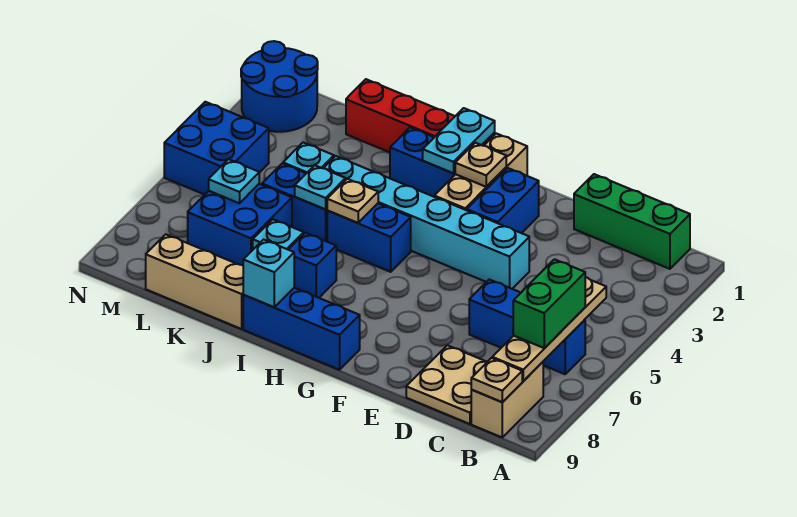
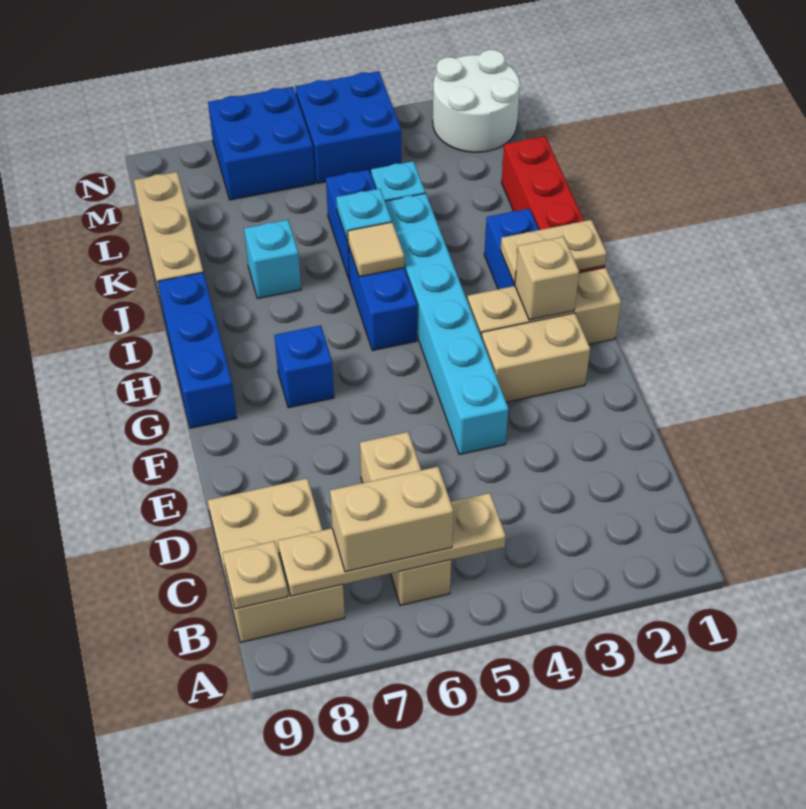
green 1x3 brick [574,174,690,269] -> none
blue 1x3 brick [469,280,585,374] -> tan 1x3 brick [360,432,451,605]
green 1x2 brick [513,259,585,348] -> tan 1x2 brick [330,467,453,572]
blue 1x2 brick [467,168,539,233] -> tan 1x2 brick [481,313,590,402]
tan 1x1 plate [455,143,506,187] -> tan 1x1 brick [515,237,579,320]
cyan 1x2 plate [423,108,495,173] -> tan 1x2 plate [501,220,607,284]
tan 1x1 plate [327,179,378,223] -> tan 1x1 tile [348,222,404,277]
blue 1x1 brick [288,233,336,298] -> blue 1x1 brick moved to [274,325,334,408]
cyan 1x1 brick [243,240,294,307] -> none
blue 2x2 brick [188,184,292,265] -> blue 2x2 brick moved to [208,87,315,200]
cyan 1x1 plate [209,159,259,203] -> none
blue 2x2 round brick [241,41,318,132] -> white 2x2 round brick [433,50,520,152]

